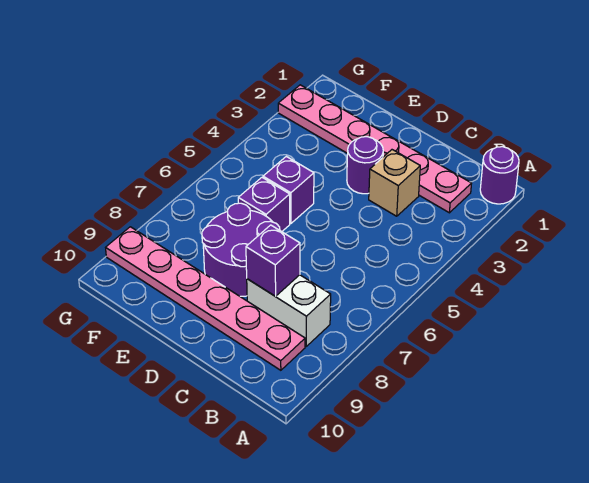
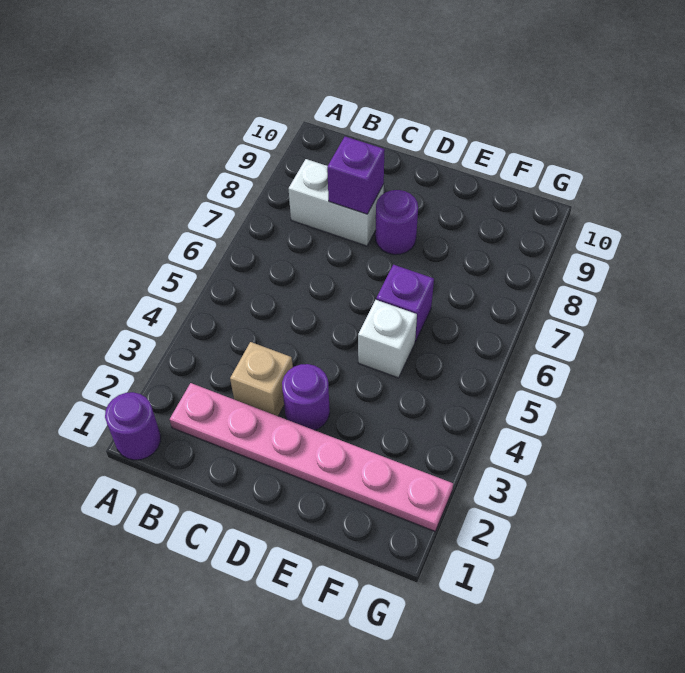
pink 1x6 plate [106,227,305,370] -> none
purple 2x2 round brick [202,203,280,296] -> purple 1x1 round brick [375,190,418,255]
purple 1x1 brick [263,156,314,224] -> white 1x1 brick [358,300,417,378]

